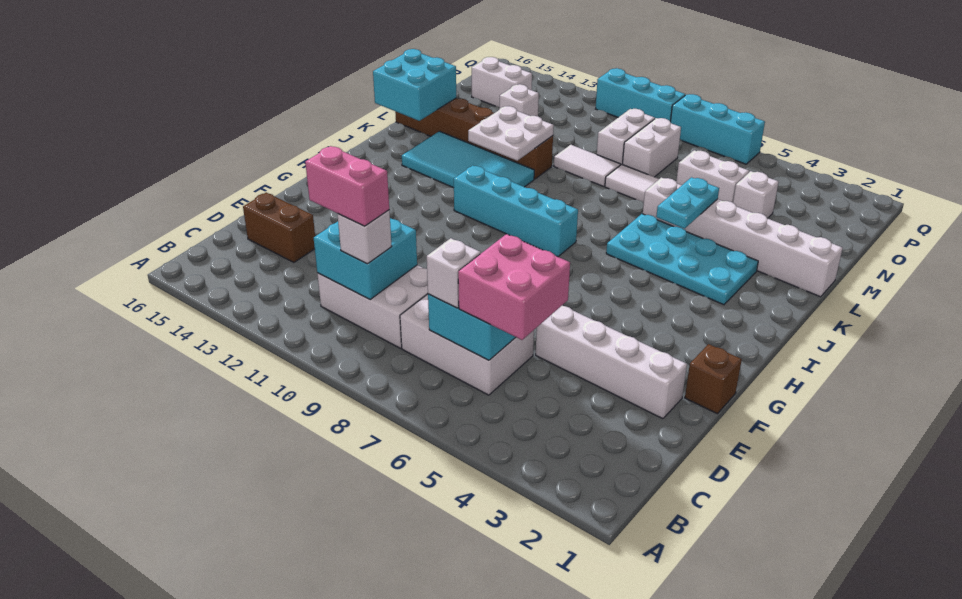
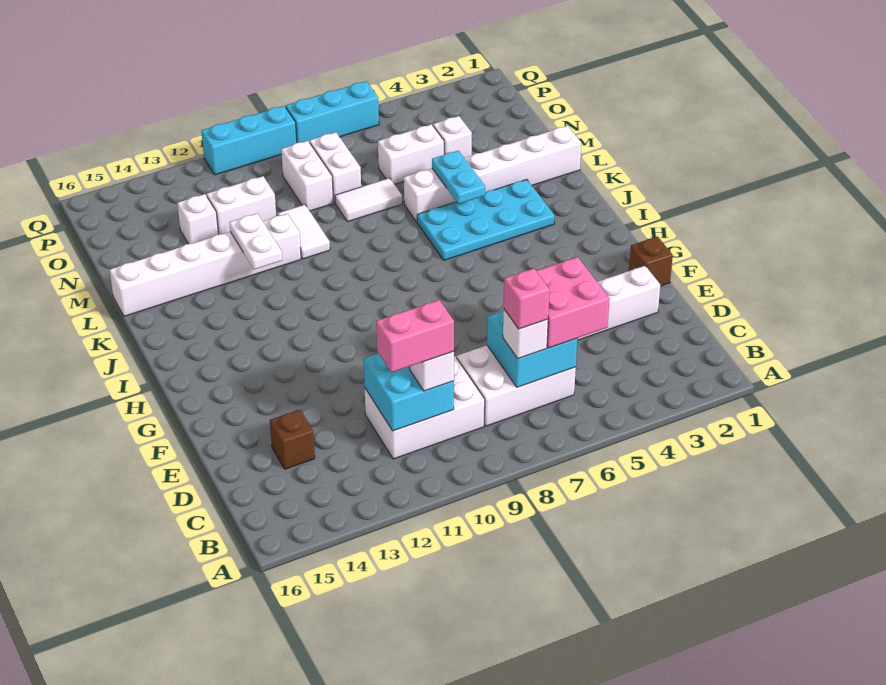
none -> pink 1x1 brick [504,268,550,329]
brown 1x2 brick [243,193,315,262] -> brown 1x1 brick [270,410,315,469]
cyan 1x4 brick [454,166,578,257] -> none
cyan 2x4 tile [402,131,534,188] -> none
white 2x2 plate [468,106,554,160] -> white 1x2 plate [229,213,282,269]
cyan 2x2 brick [373,49,456,121] -> none
brown 1x6 brick [395,98,553,179] -> white 1x6 brick [110,214,301,316]
white 1x2 tile [554,145,620,186] -> white 1x2 tile turned to [278,205,330,259]
white 1x2 brick [472,57,532,107] -> white 1x2 brick moved to [207,176,276,234]

